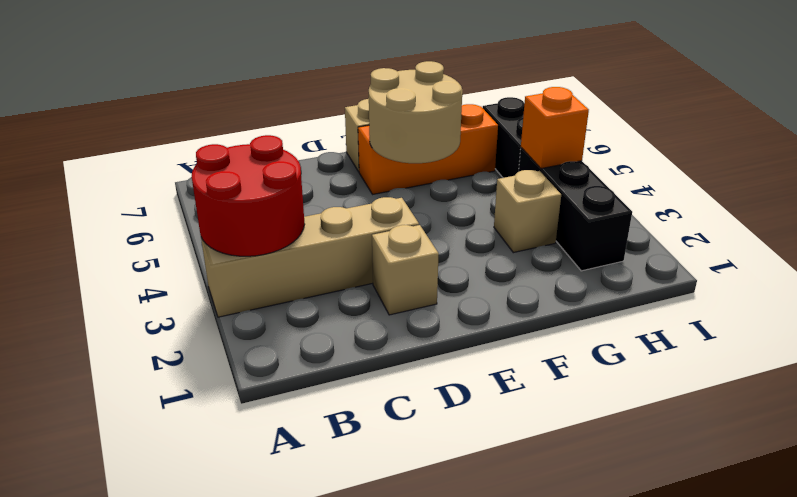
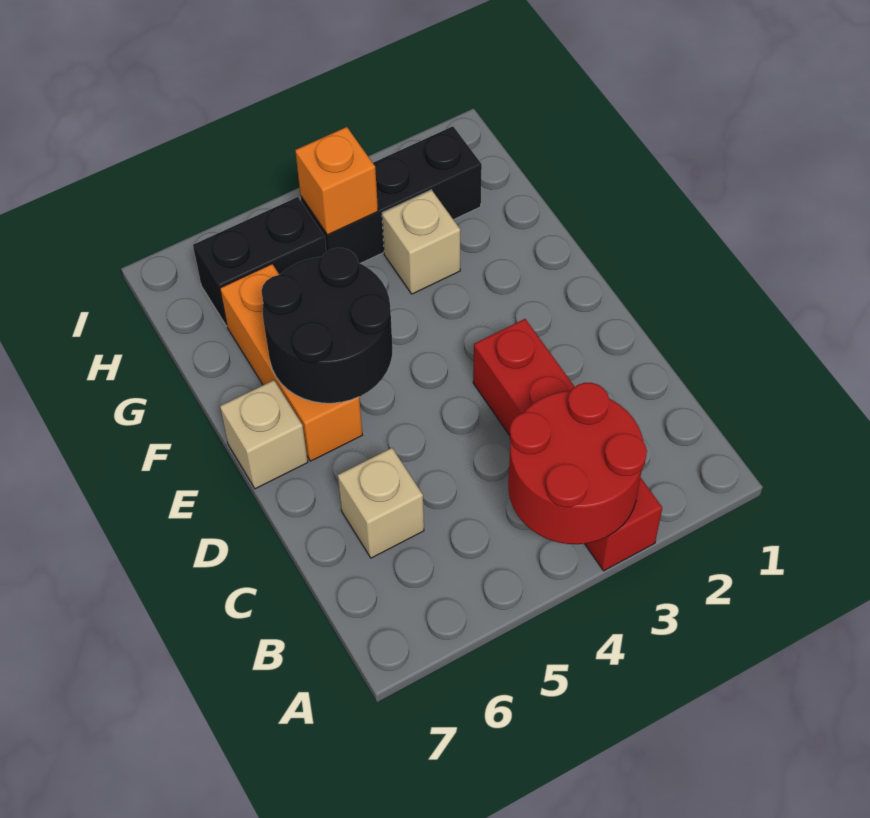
tan 1x4 brick [201,197,419,317] -> red 1x4 brick [473,319,662,571]
tan 1x1 brick [372,225,439,315] -> tan 1x1 brick moved to [338,448,424,558]
tan 2x2 round brick [369,61,462,163] -> black 2x2 round brick [262,248,393,403]

